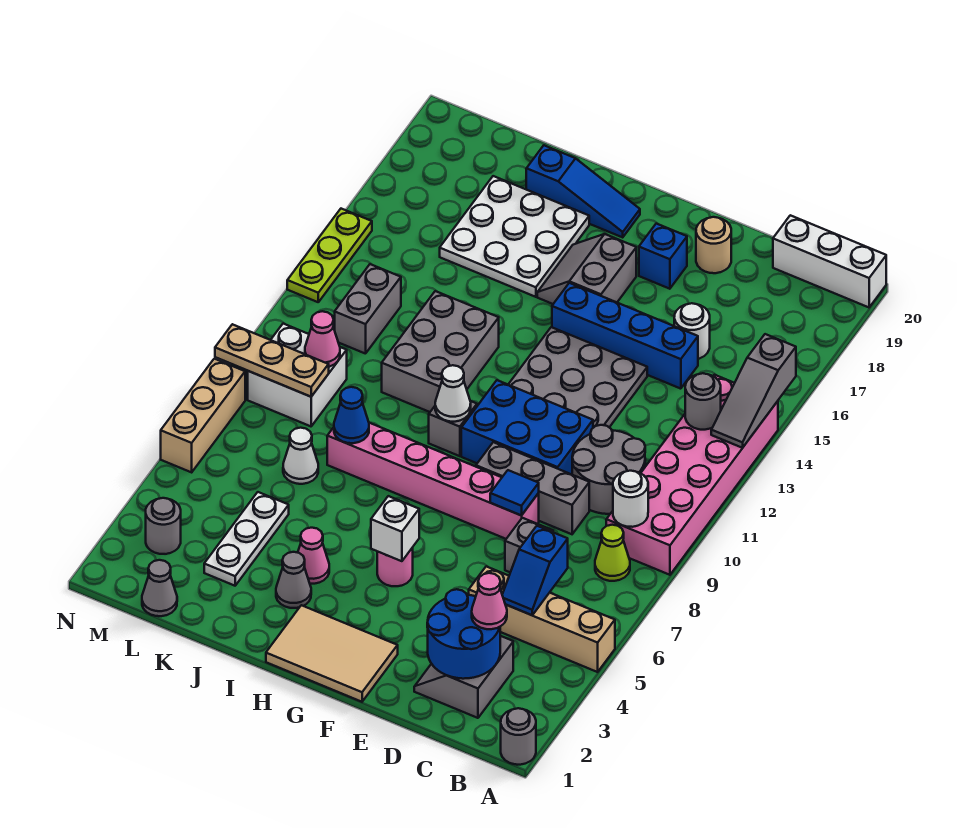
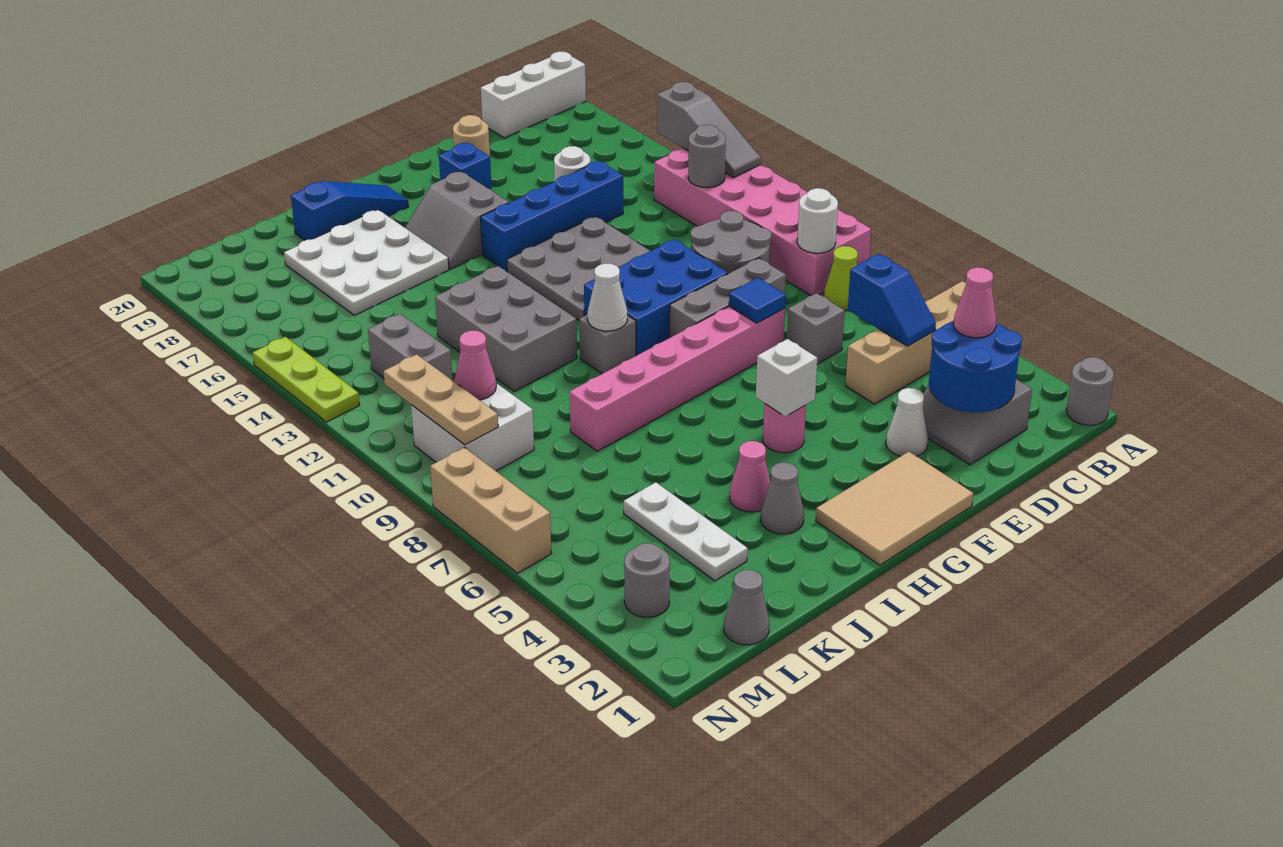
blue 1x1 cone [334,387,369,443] -> none
white 1x1 cone [283,428,318,484] -> white 1x1 cone moved to [886,388,928,456]
tan 1x3 plate [215,324,329,397] -> tan 1x3 plate turned to [384,354,498,445]

